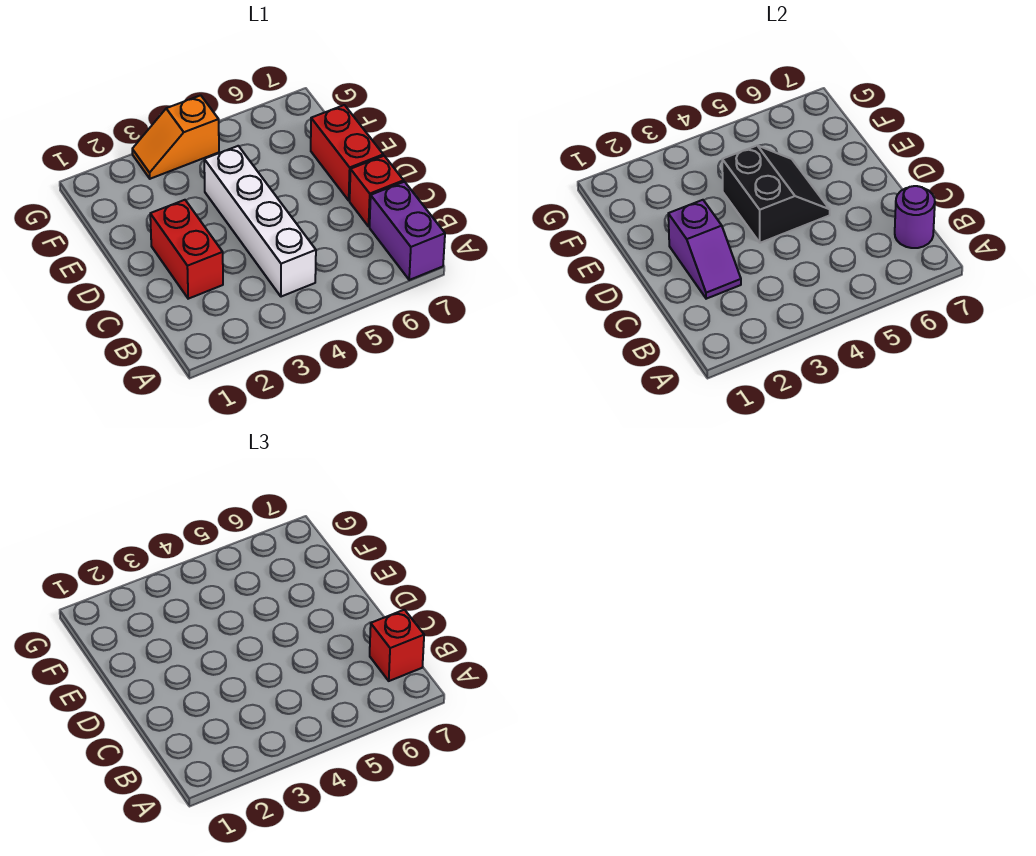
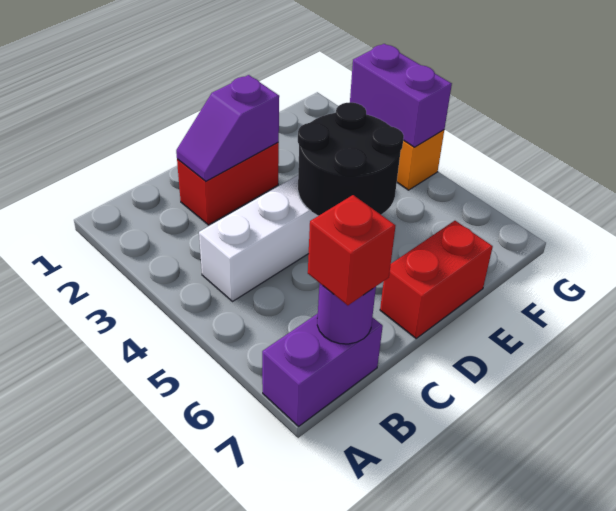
red 1x1 brick [350,156,404,227] -> none
black 2x2 slope [722,146,830,243] -> black 2x2 round brick [298,102,404,216]
none -> purple 1x2 brick [350,44,452,147]

